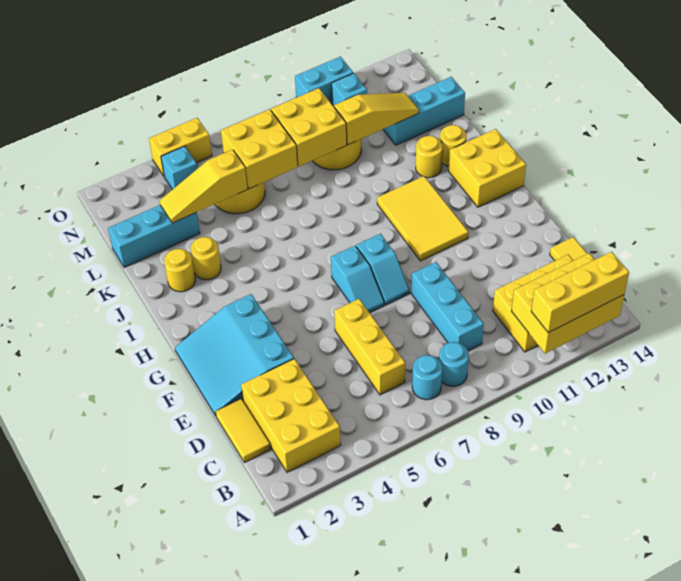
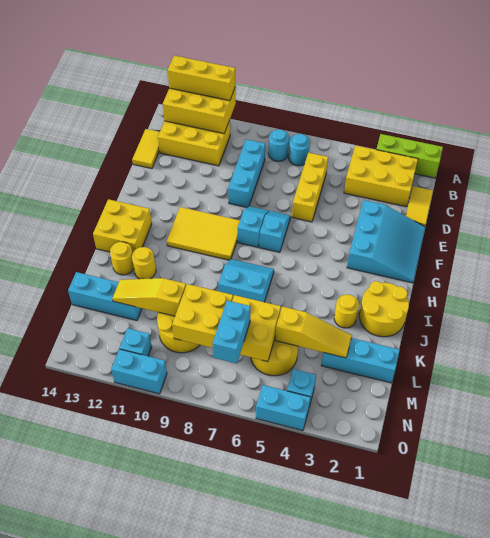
none -> lime 1x3 brick [376,134,443,178]
yellow 2x3 brick [241,359,341,472] -> yellow 2x3 brick turned to [344,145,418,207]
yellow 2x3 tile [377,176,468,261] -> yellow 2x3 tile turned to [167,207,240,260]
none -> cyan 2x2 slope [218,259,274,302]
yellow 1x1 round brick [164,249,195,292] -> yellow 2x2 round brick [359,281,409,337]
none -> cyan 1x2 brick [213,301,250,363]
yellow 1x2 brick [149,118,212,176] -> cyan 1x2 brick [256,385,310,431]

